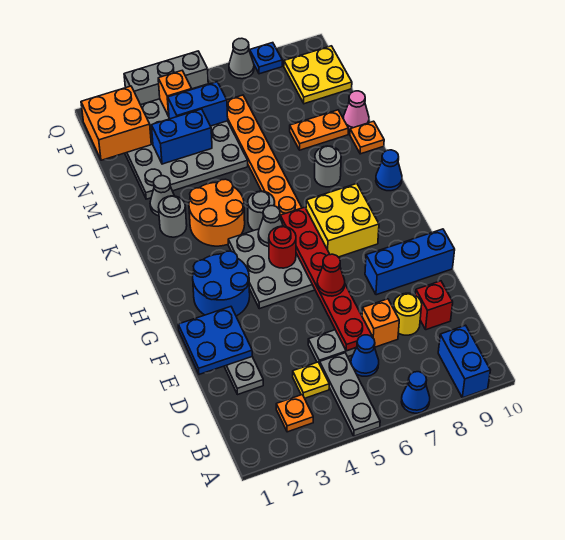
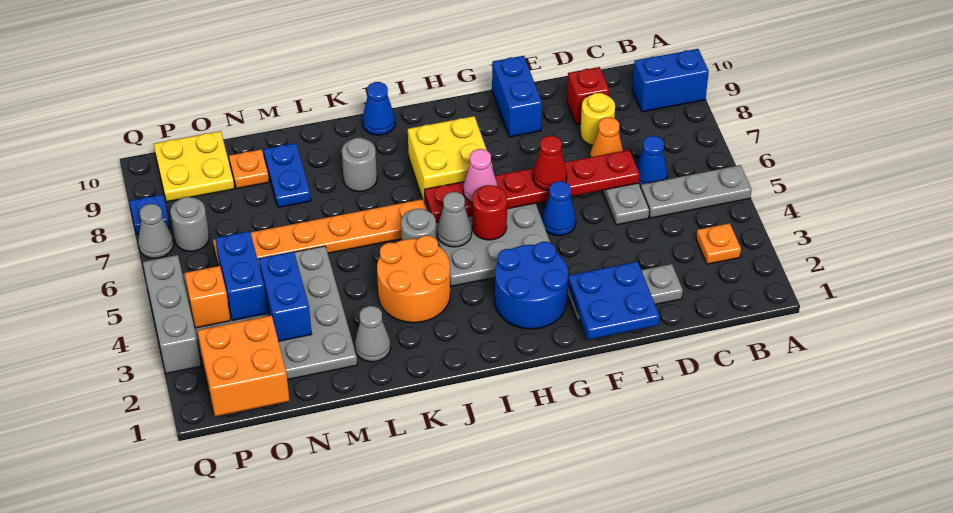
blue 1x1 cone [401,372,430,413] -> blue 1x1 cone moved to [542,181,576,236]
yellow 1x1 plate [293,362,329,398] -> none
orange 1x1 brick [362,299,399,347] -> orange 1x1 cone [590,117,623,157]
blue 1x3 brick [365,229,455,295] -> blue 1x2 brick [492,56,542,137]
grey 1x1 round brick [158,196,187,237] -> grey 1x1 round brick moved to [170,197,209,251]
orange 1x1 plate [350,121,384,154] -> orange 1x1 plate moved to [229,149,269,189]
orange 1x2 plate [290,110,348,150] -> blue 1x2 plate [264,143,311,208]
pink 1x1 cone [344,91,369,130] -> pink 1x1 cone moved to [463,149,497,202]

